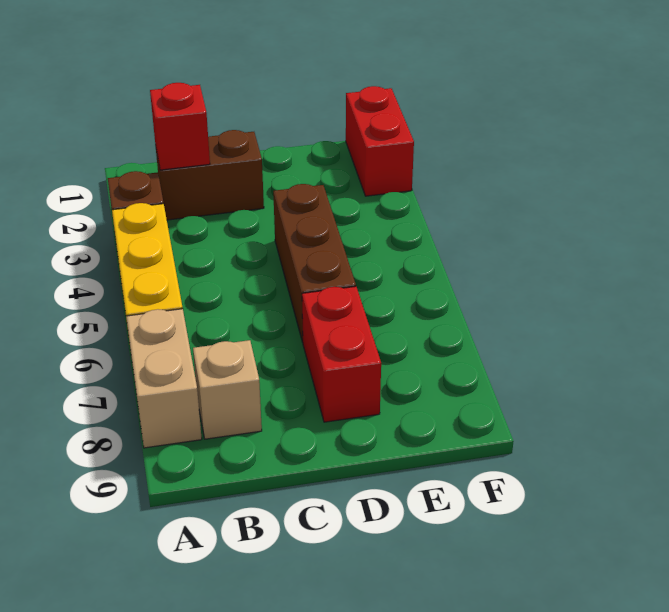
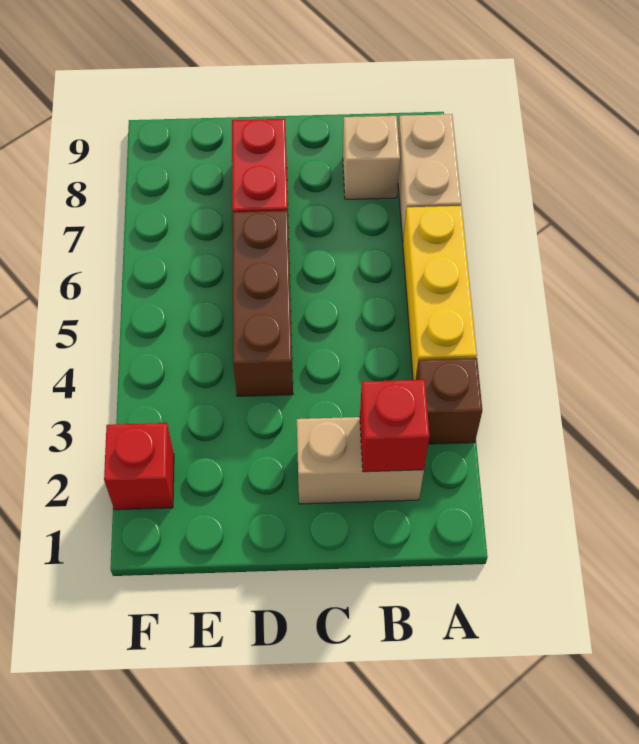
brown 1x2 brick [155,130,264,220] -> tan 1x2 brick [297,417,424,504]
red 1x2 brick [346,86,414,196] -> red 1x1 brick [104,423,174,510]

